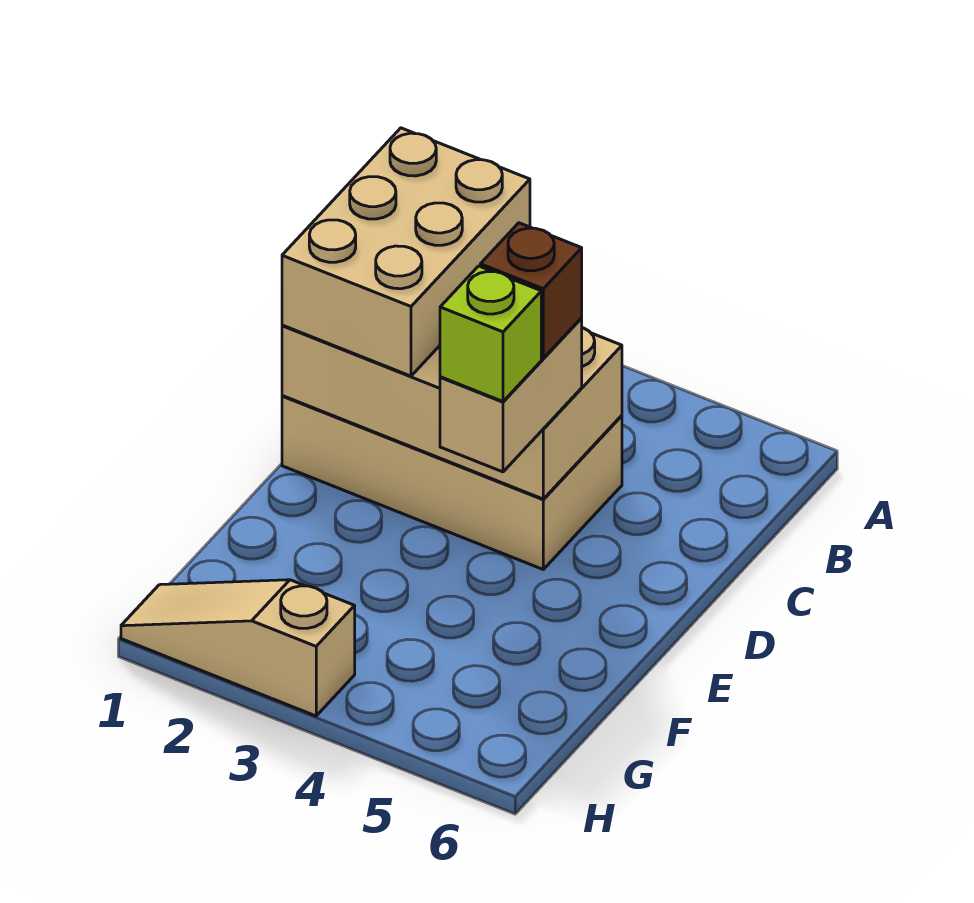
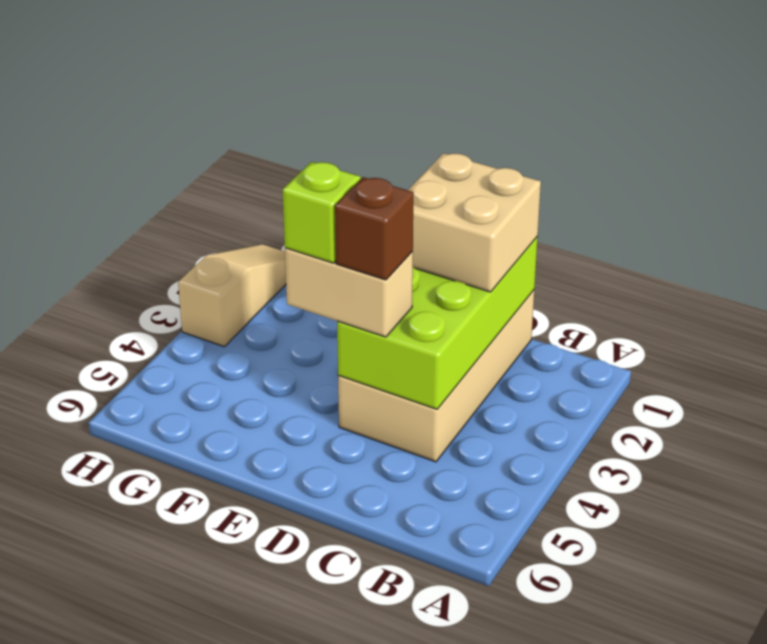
tan 2x3 brick [282,128,530,376] -> tan 2x2 brick [408,153,541,292]
tan 2x4 brick [282,325,622,499] -> lime 2x4 brick [337,237,538,409]

